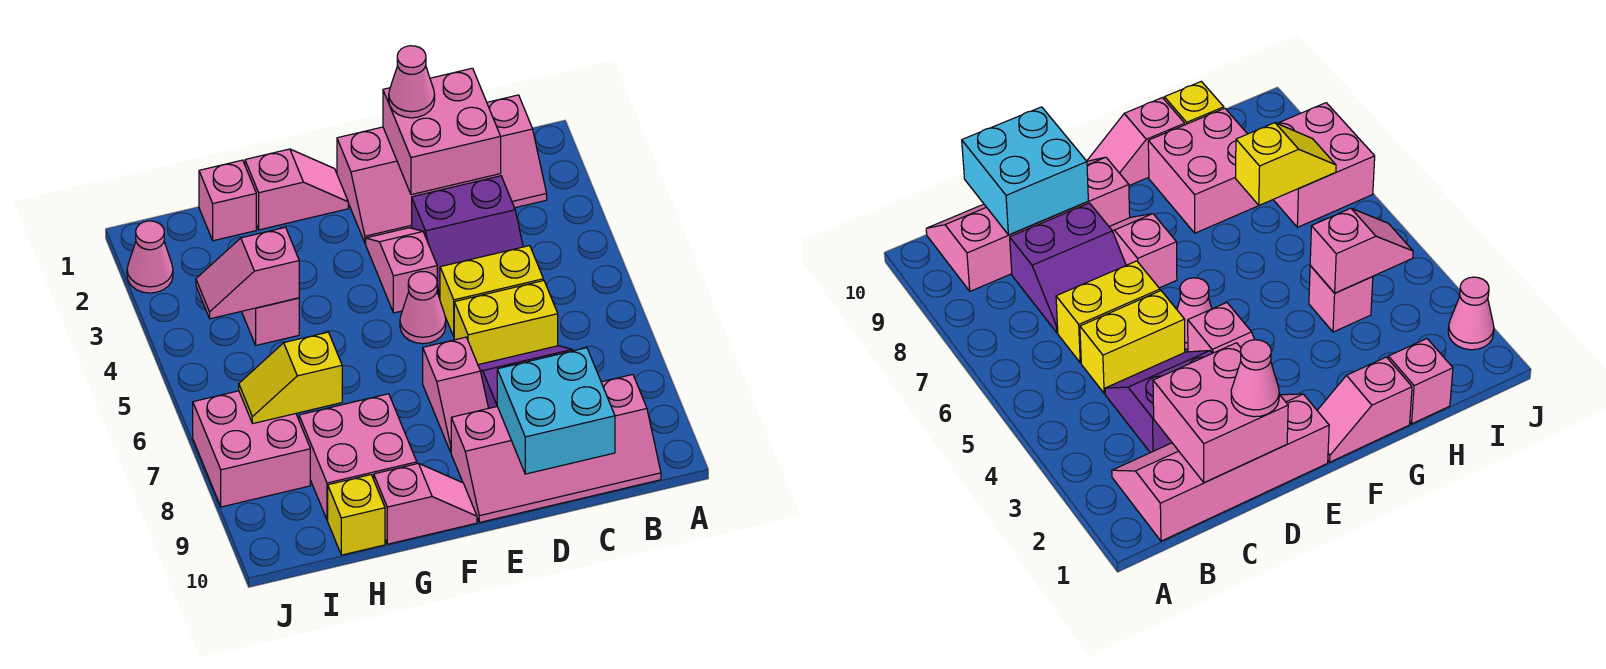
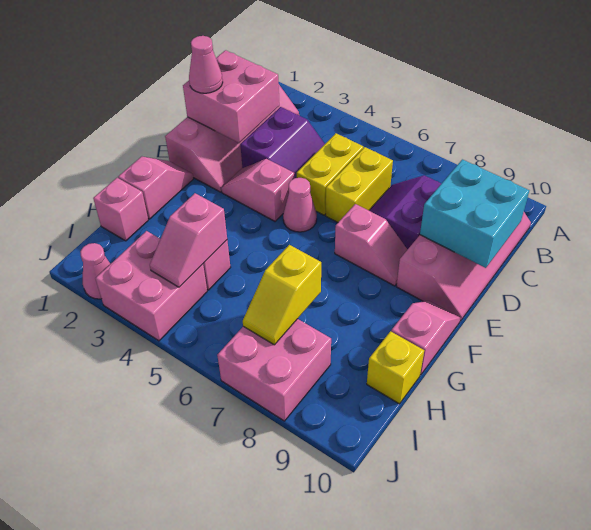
pink 2x2 brick [299,394,417,520] -> pink 2x2 brick moved to [95,231,207,341]

